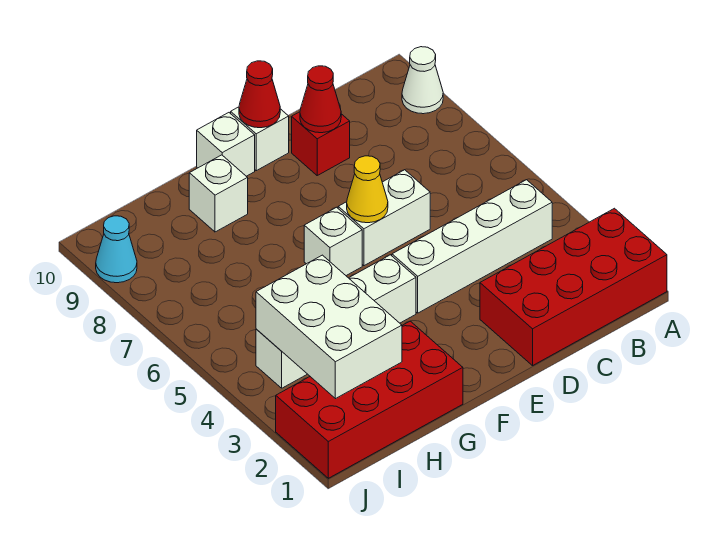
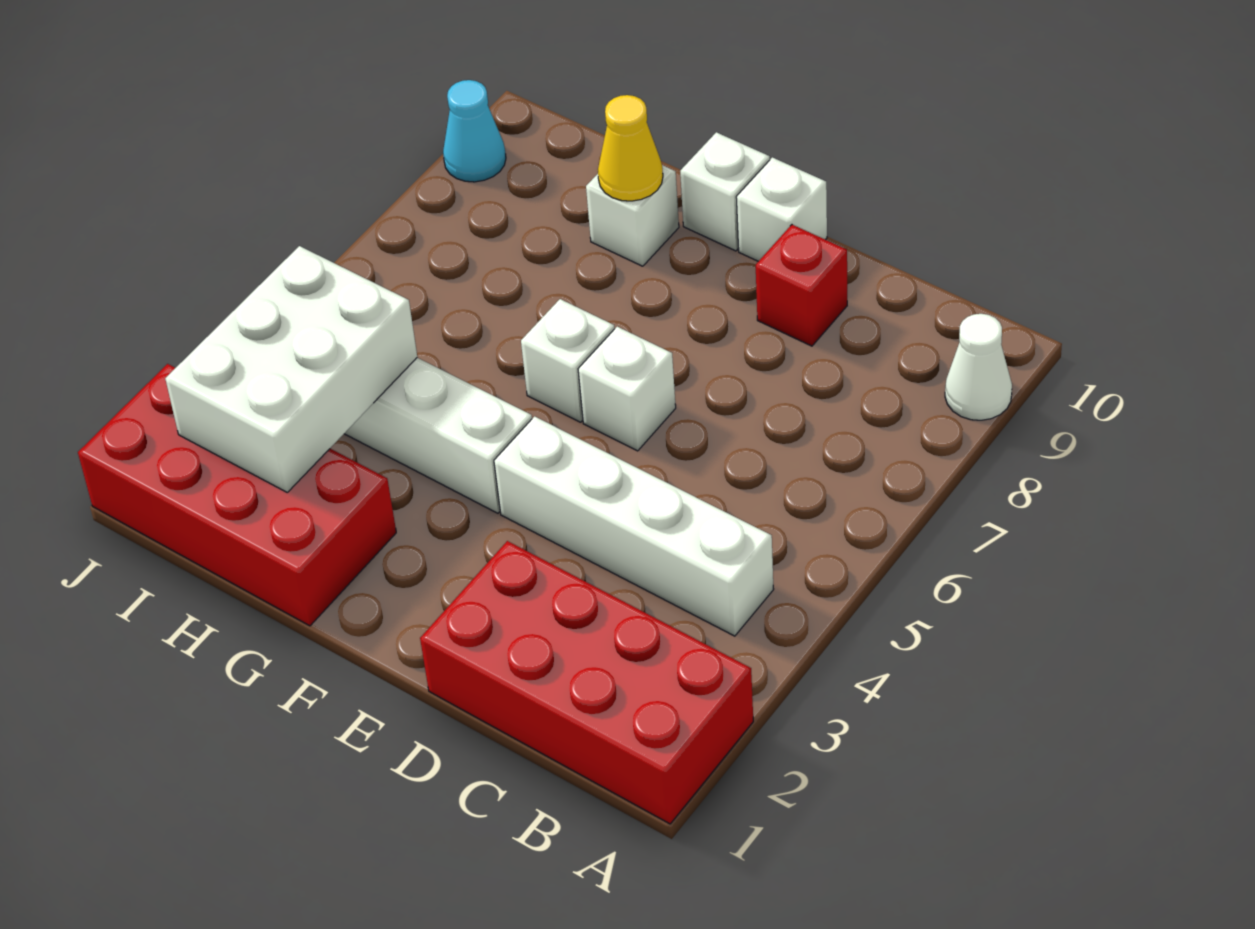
white 1x2 brick [338,170,430,266] -> white 1x1 brick [578,327,676,451]
red 1x1 cone [300,66,341,133] -> none
yellow 1x1 cone [347,156,388,223] -> yellow 1x1 cone moved to [598,95,663,201]
red 1x1 cone [239,61,280,128] -> none

